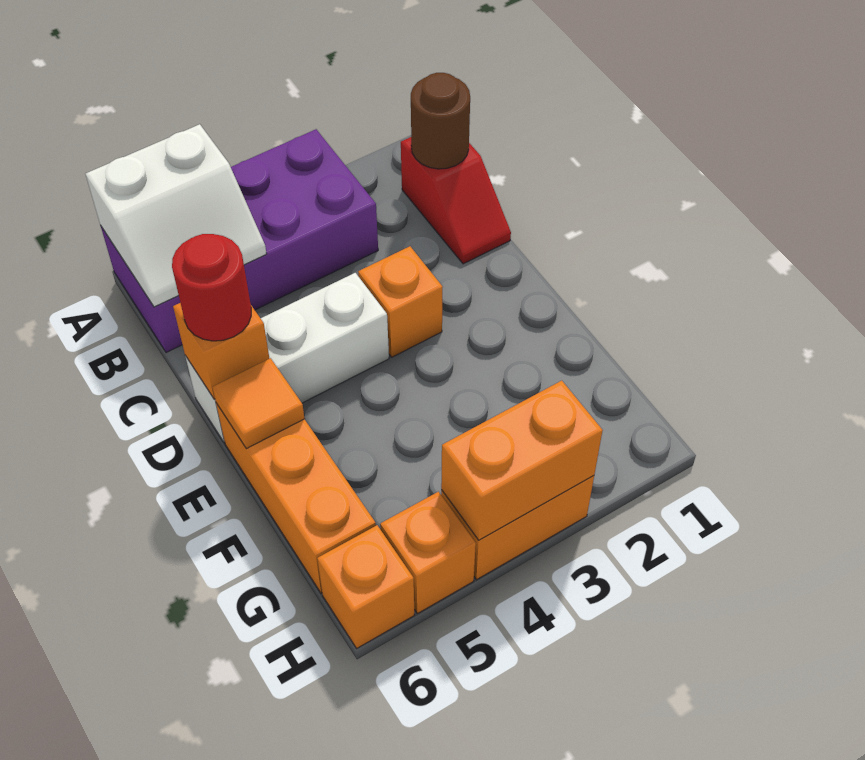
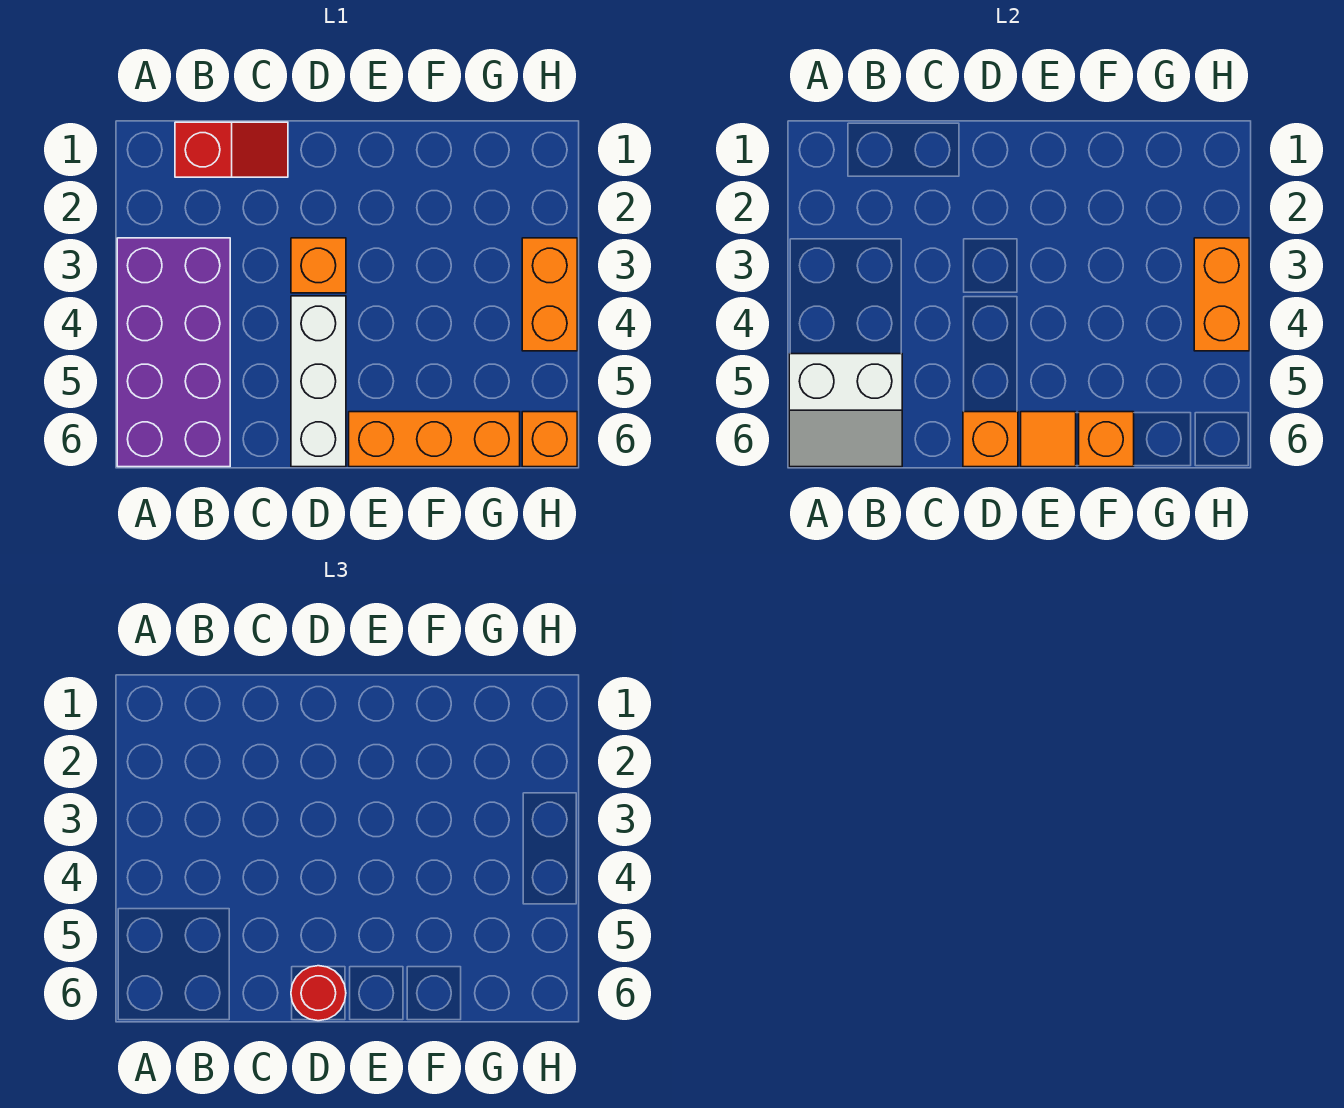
white 2x2 slope [86,124,266,307] -> white 2x2 slope turned to [789,354,902,467]
brown 1x1 round brick [411,73,470,169] -> none
orange 1x1 brick [380,492,476,614] -> orange 1x1 brick moved to [1079,412,1134,467]

